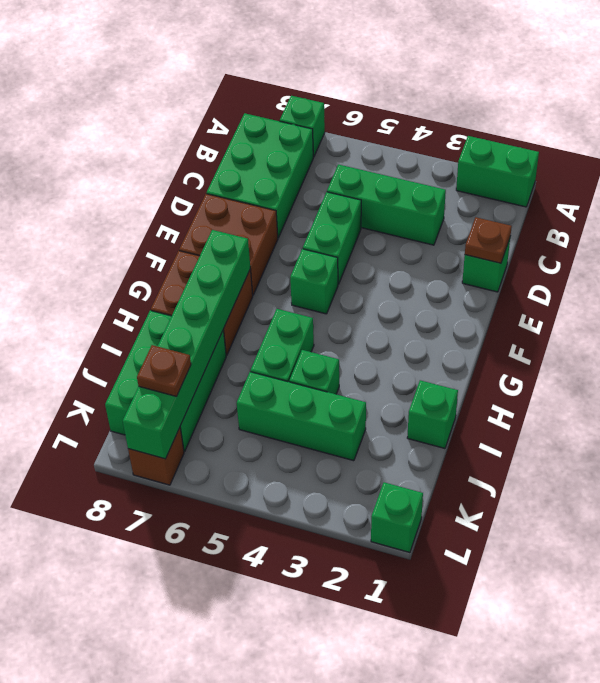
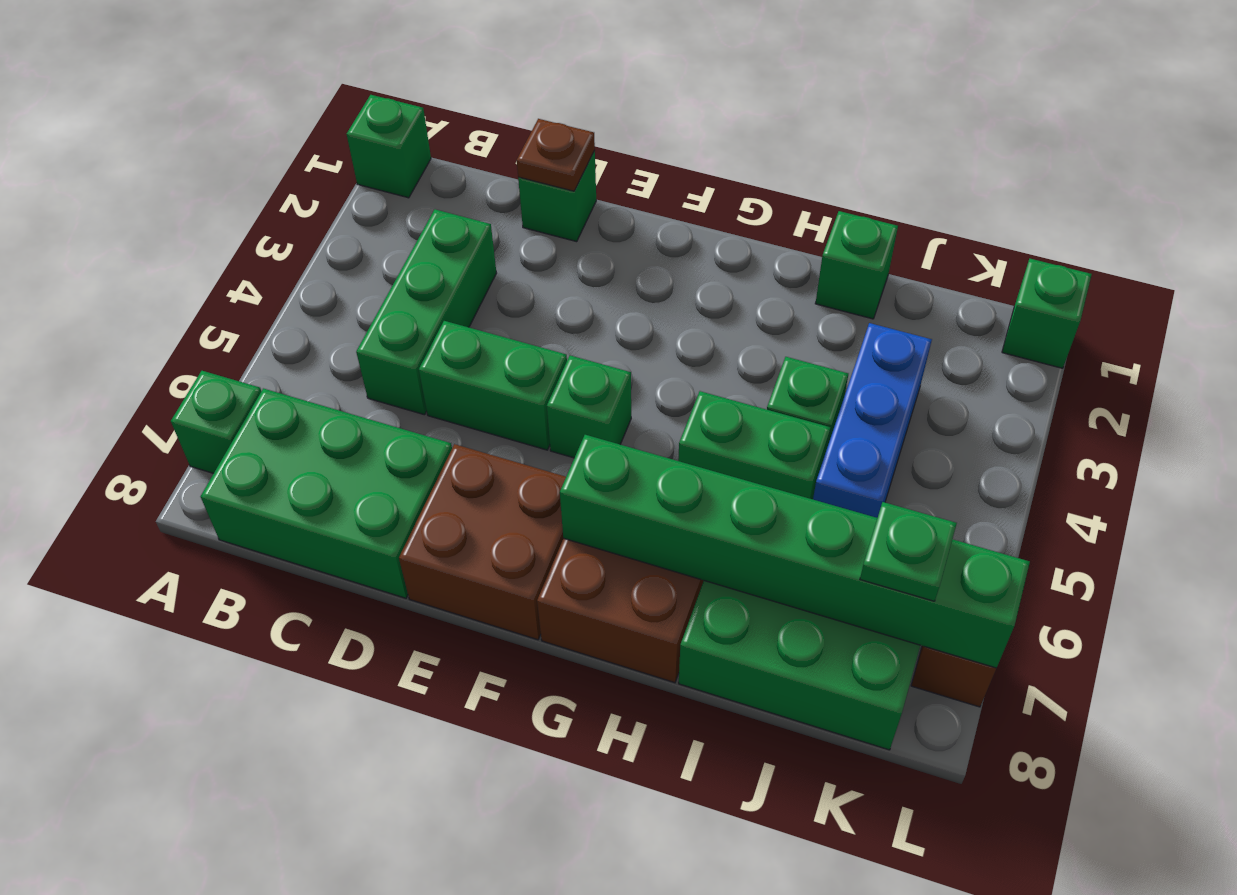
green 1x2 brick [456,136,539,207] -> green 1x1 brick [347,95,431,198]
green 1x3 brick [237,372,366,461] -> blue 1x3 brick [813,323,932,518]
brown 1x1 plate [137,345,191,397] -> green 1x1 plate [860,502,957,601]

